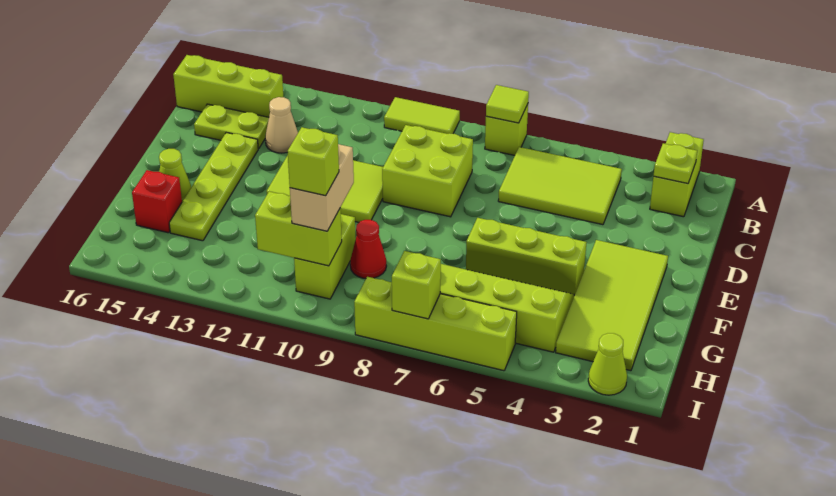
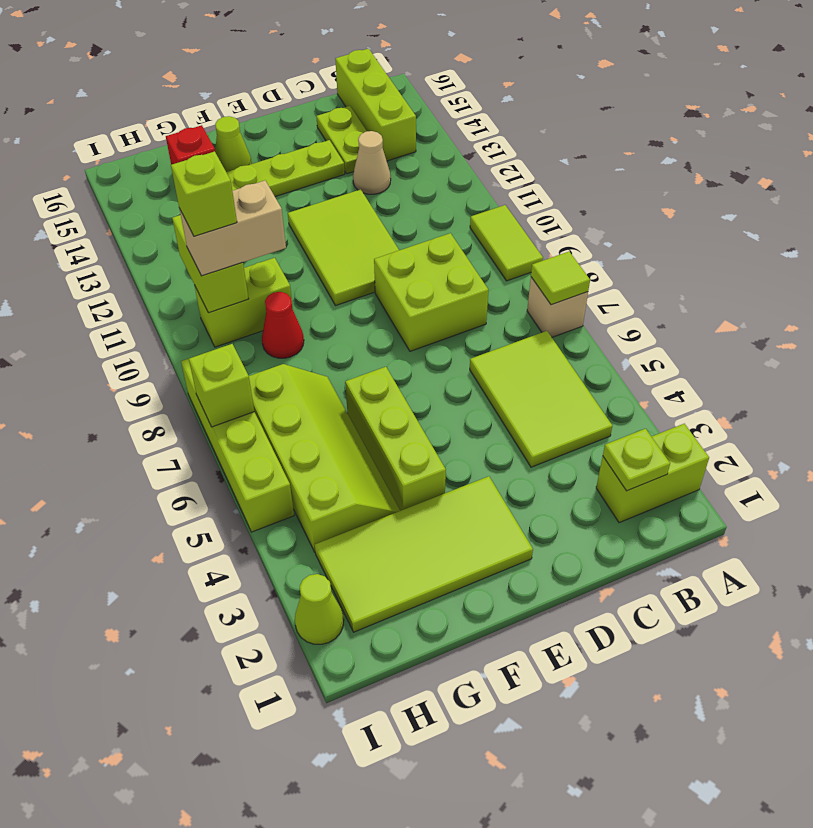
lime 1x1 brick [485,104,528,155] -> tan 1x1 brick [527,277,588,337]

